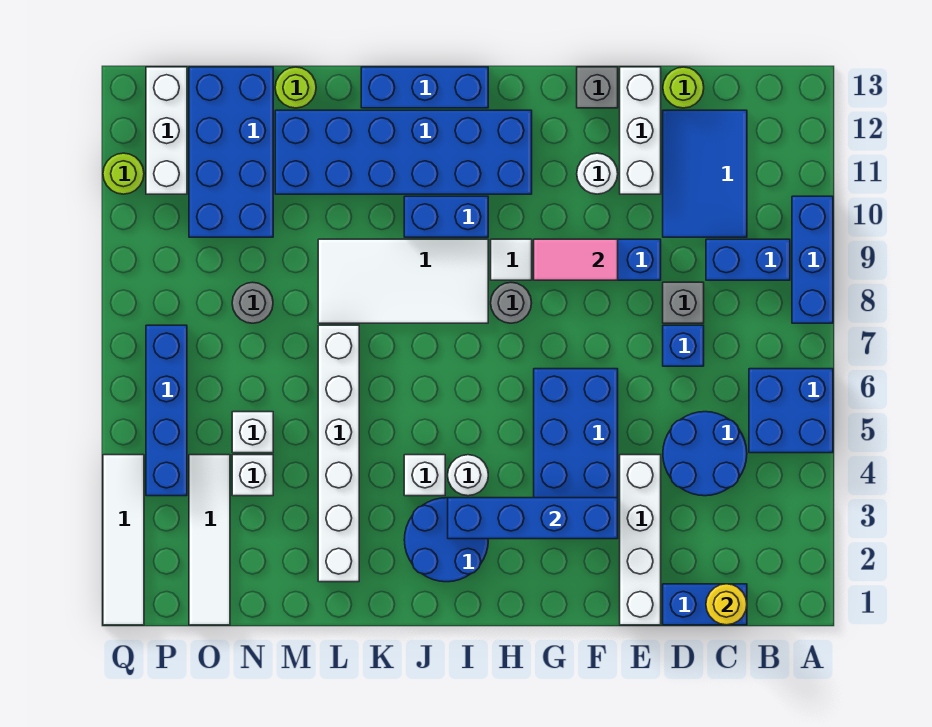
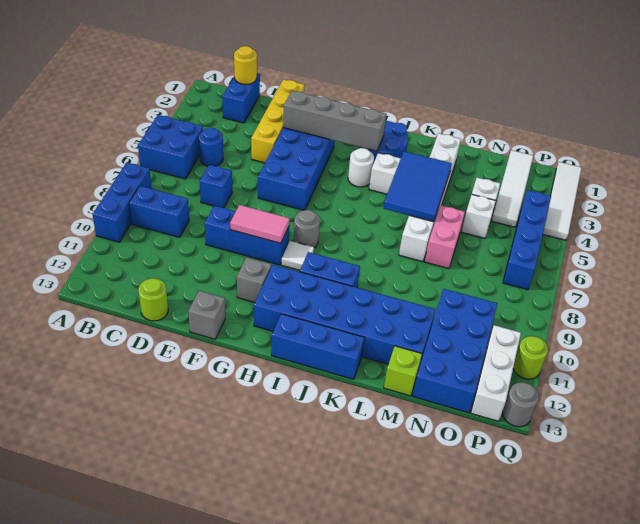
blue 1x2 brick [663,584,747,625] -> blue 1x2 brick turned to [222,73,260,123]
blue 2x2 round brick [663,412,747,496] -> blue 1x1 round brick [199,128,223,166]
blue 2x3 tile [663,110,747,237] -> blue 2x3 tile moved to [384,151,452,222]
grey 1x1 brick [663,282,704,323] -> grey 1x1 brick moved to [237,257,271,303]
white 1x4 brick [620,455,661,625] -> yellow 1x4 brick [251,79,304,163]
white 1x3 brick [620,67,661,194] -> none
blue 1x4 brick [448,498,618,539] -> grey 1x4 brick [283,91,386,151]
white 1x1 round brick [577,153,618,194] -> none
white 2x4 tile [318,239,488,323] -> none
none -> pink 1x2 brick [425,205,465,269]
lime 1x1 round brick [275,67,316,108] -> lime 1x1 brick [384,346,422,396]
grey 1x1 round brick [232,282,273,323] -> grey 1x1 round brick moved to [503,382,539,427]

